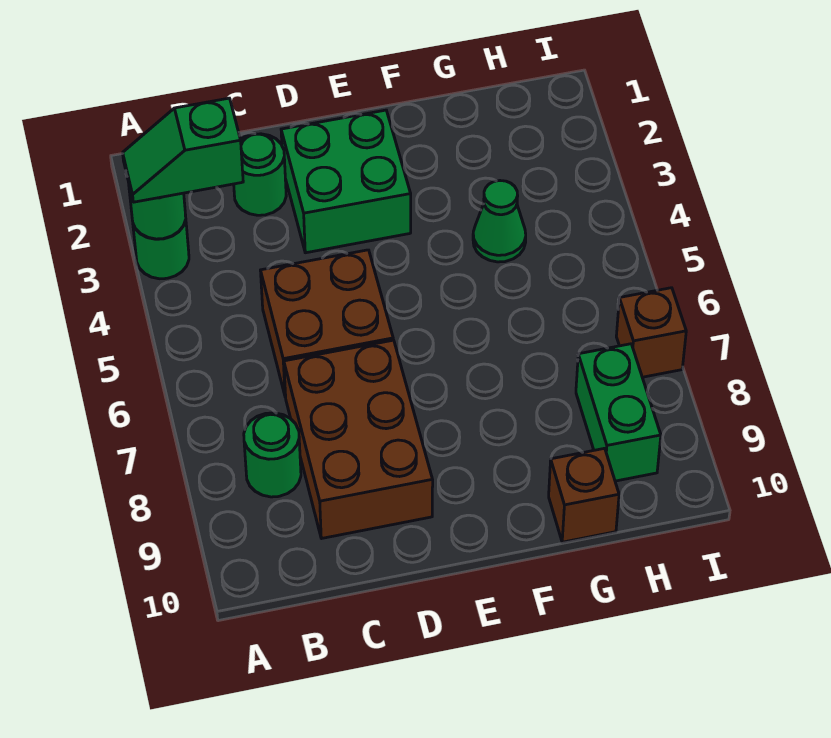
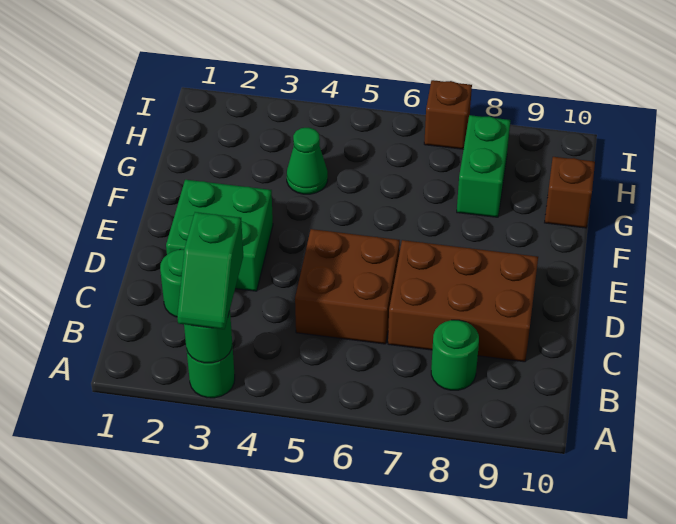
green 1x2 brick [576,344,661,481] -> green 1x2 brick turned to [457,115,511,217]

